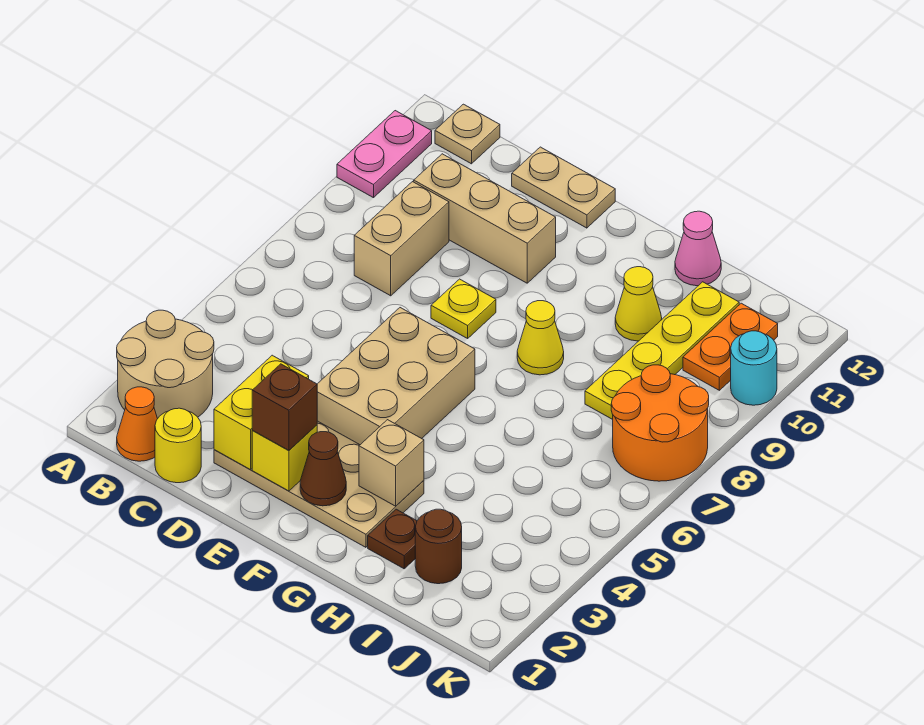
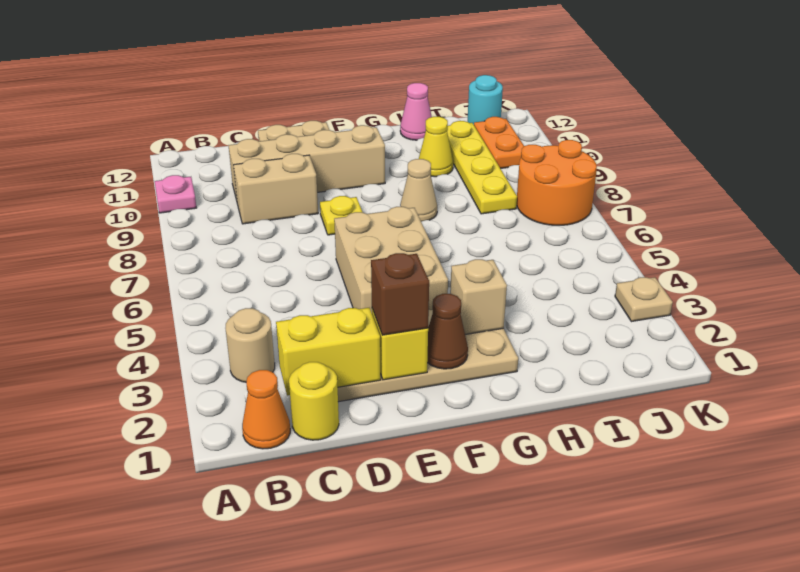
tan 2x2 round brick [117,310,214,419] -> tan 1x1 round brick [225,308,275,382]
pink 1x2 plate [337,111,432,198] -> pink 1x1 plate [155,175,196,213]
tan 1x1 plate [435,104,500,164] -> tan 1x1 plate moved to [615,277,673,322]
tan 1x2 brick [354,182,449,296] -> tan 1x2 brick turned to [233,154,318,224]
tan 1x3 brick [414,154,556,283] -> tan 1x4 brick [228,125,385,200]
yellow 1x2 brick [214,355,309,470] -> yellow 1x2 brick turned to [276,308,381,396]
yellow 1x1 cone [517,301,564,375] -> tan 1x1 cone [400,159,437,222]
brown 1x1 plate [368,509,417,569] -> none
brown 1x1 round brick [415,509,462,584] -> none
cyan 1x1 round brick [731,331,777,405] -> cyan 1x1 round brick moved to [468,75,503,124]

